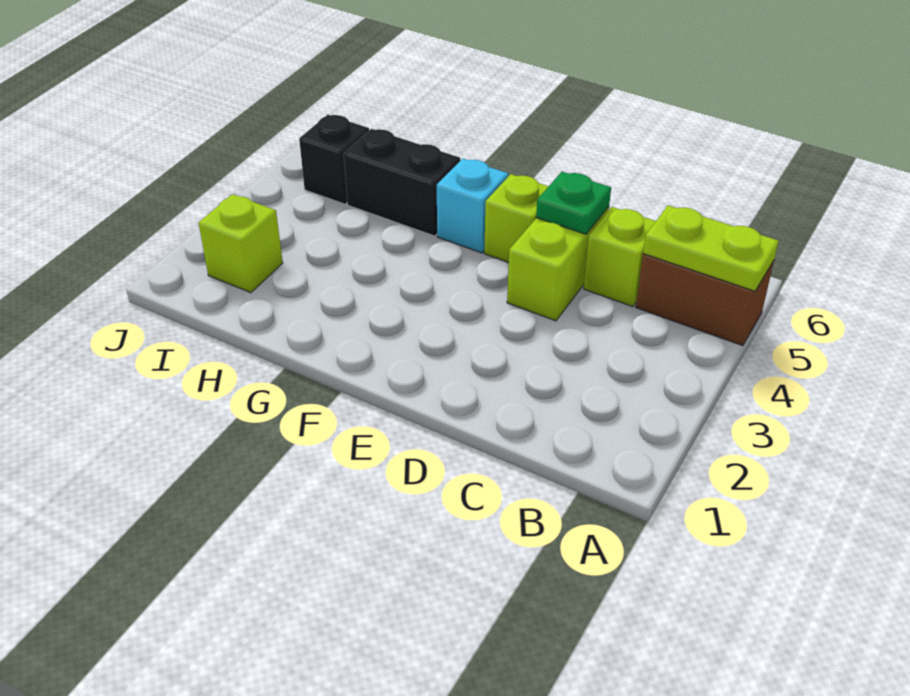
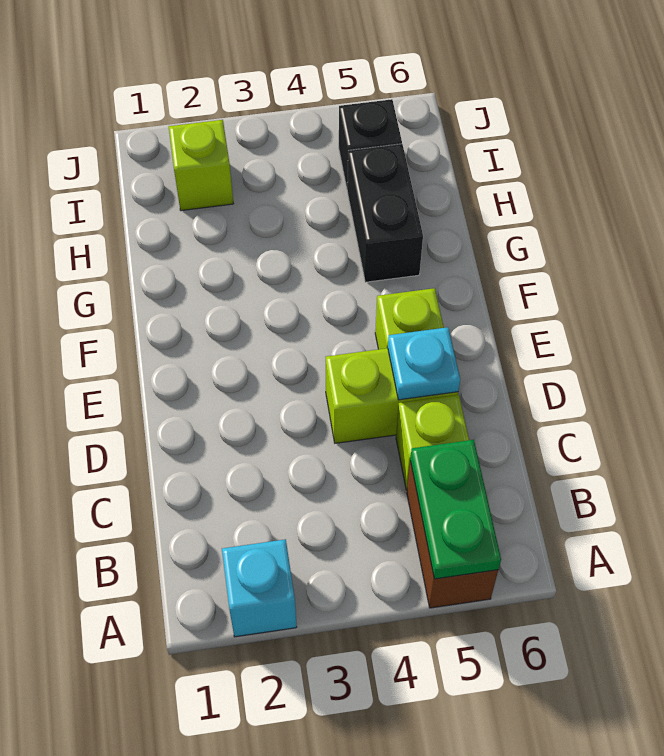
lime 1x2 plate [643,205,779,291] -> green 1x2 plate [410,440,501,579]
green 1x1 plate [536,172,611,234] -> cyan 1x1 plate [388,327,460,400]
cyan 1x1 brick [437,159,508,253] -> cyan 1x1 brick moved to [222,539,297,637]

